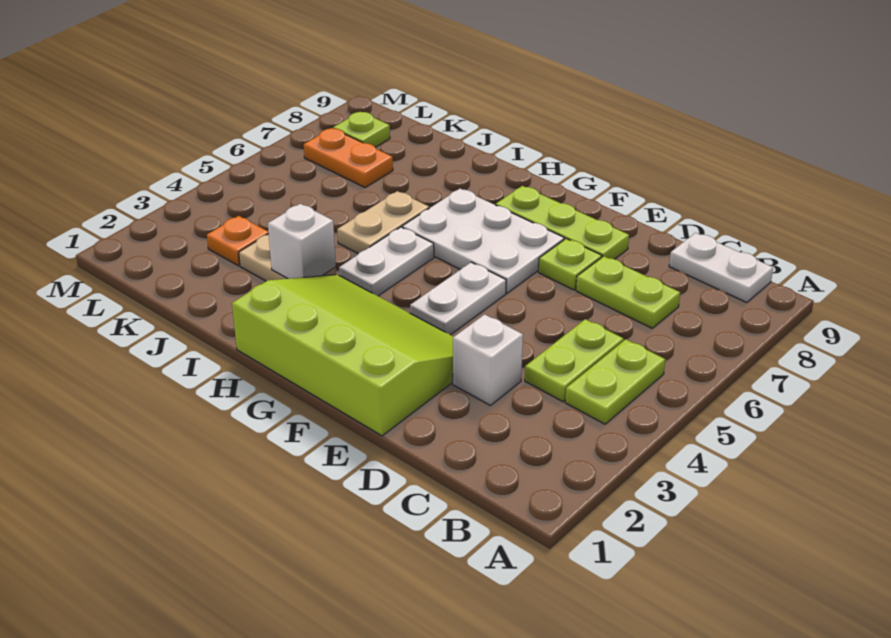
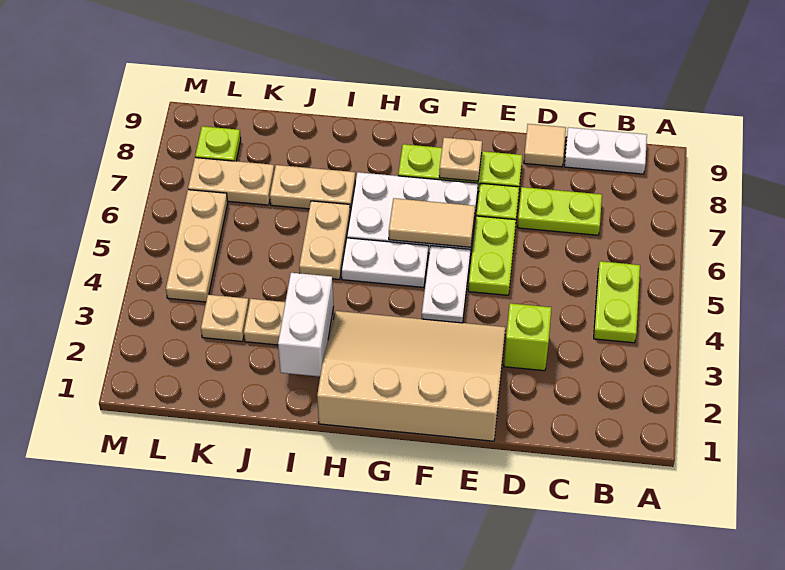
lime 1x2 plate [525,319,624,402] -> lime 1x2 plate moved to [468,216,516,295]
white 1x1 brick [453,314,523,405] -> lime 1x1 brick [504,303,551,371]
none -> tan 1x1 tile [524,124,566,167]
lime 3x4 slope [232,275,454,436] -> tan 3x4 slope [317,311,505,441]
none -> tan 1x2 tile [389,198,475,247]
none -> tan 1x1 plate [439,137,482,181]
white 1x2 plate [339,227,434,296] -> white 1x2 plate turned to [341,238,428,287]
white 1x1 brick [268,204,336,279] -> white 1x2 brick [278,273,334,377]
none -> tan 1x2 plate [270,165,355,212]
orange 1x1 plate [207,216,269,266] -> tan 1x1 plate [201,295,249,341]
orange 1x2 plate [304,128,393,188] -> tan 1x2 plate [188,158,274,205]
none -> tan 1x3 plate [166,190,228,302]

